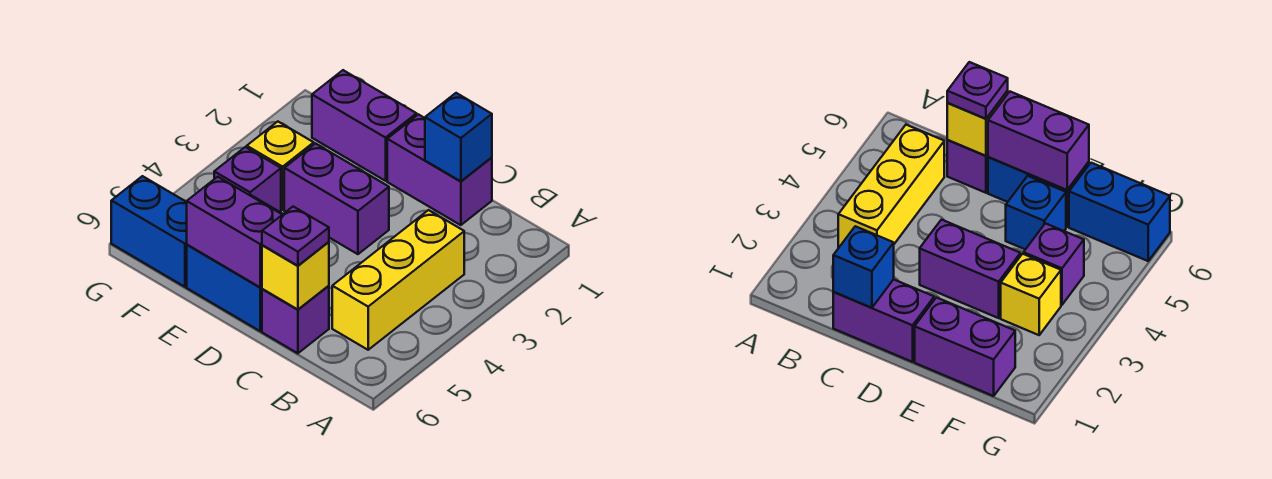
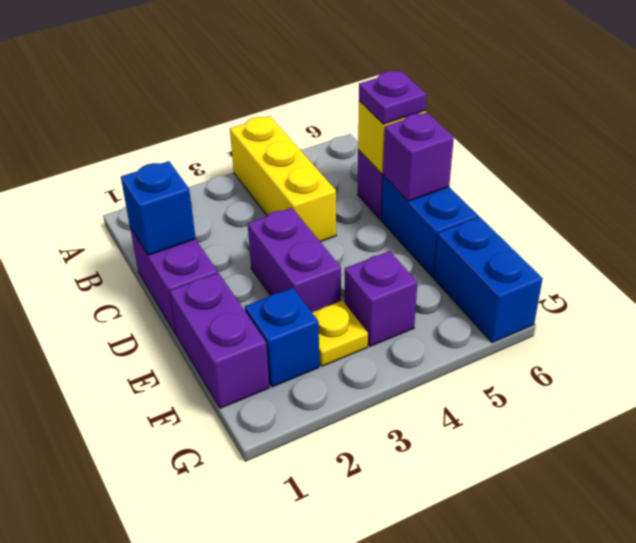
yellow 1x3 brick [332,210,464,350] -> yellow 1x3 brick turned to [230,116,336,242]
purple 1x2 brick [187,177,282,287] -> purple 1x1 brick [383,112,454,201]
blue 1x1 brick [1006,176,1066,249] -> blue 1x1 brick moved to [245,288,319,387]
yellow 1x1 brick [247,122,314,210] -> yellow 1x1 plate [312,301,368,366]

